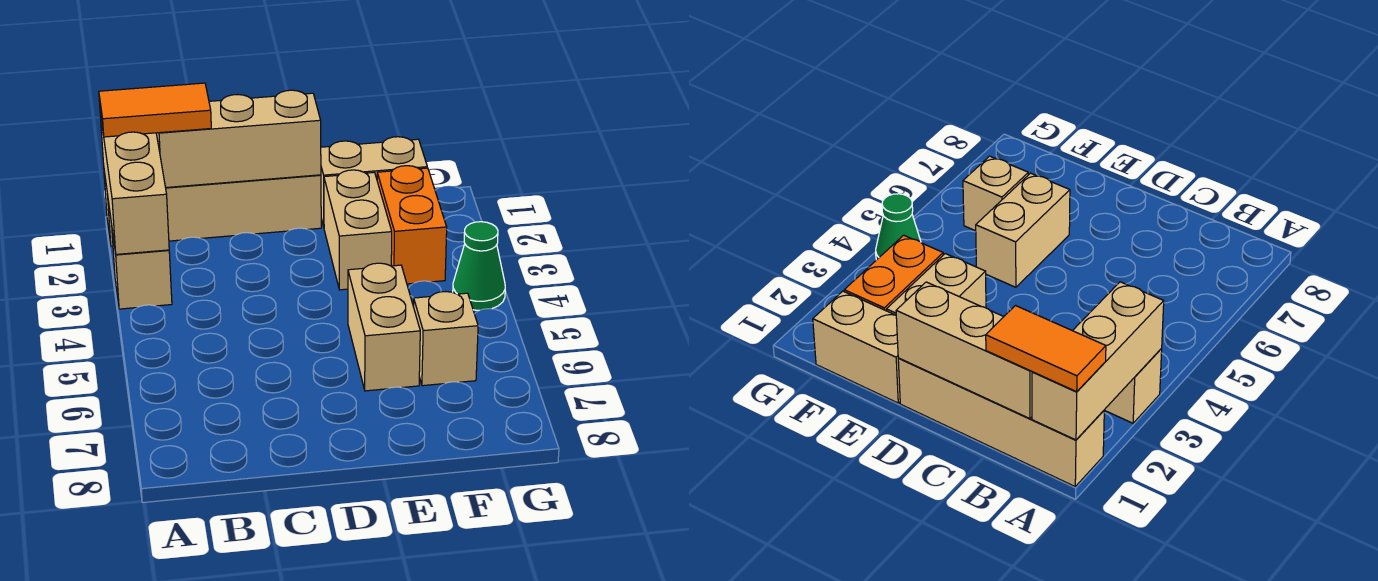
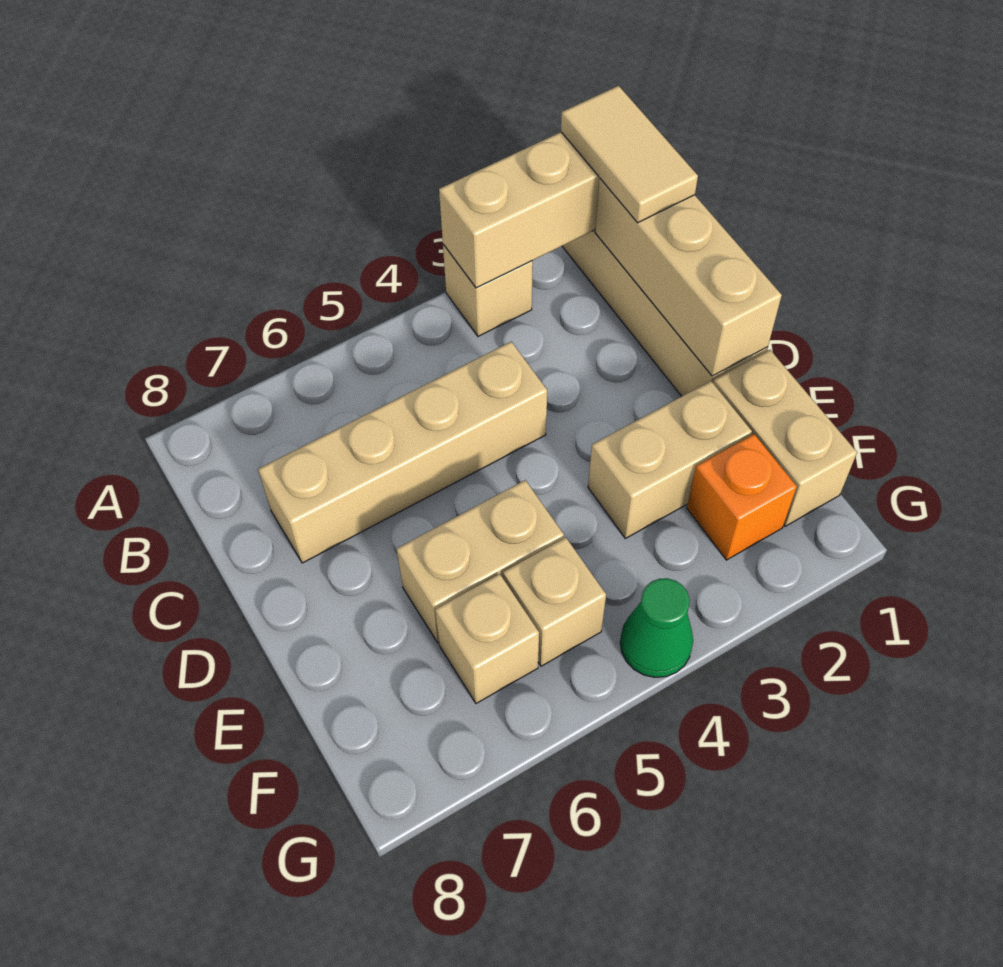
orange 1x2 tile [99,83,211,137] -> tan 1x2 tile [561,86,698,223]
none -> tan 1x4 brick [258,342,547,563]
orange 1x2 brick [377,166,447,284] -> orange 1x1 brick [687,434,797,560]
none -> tan 1x1 brick [503,538,606,666]

